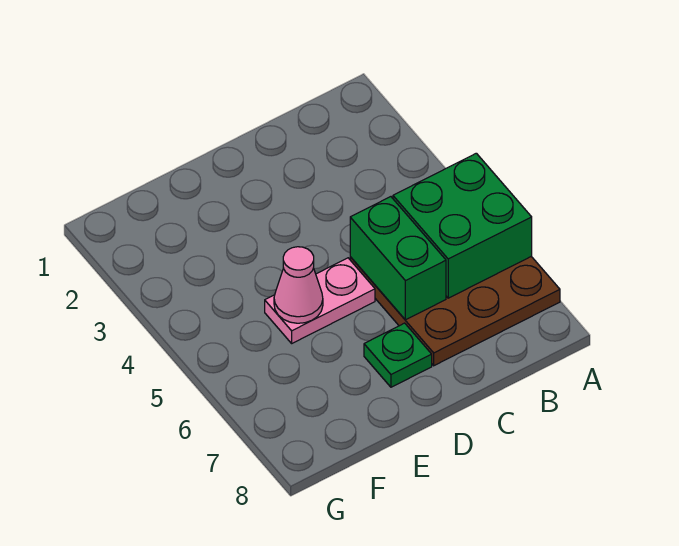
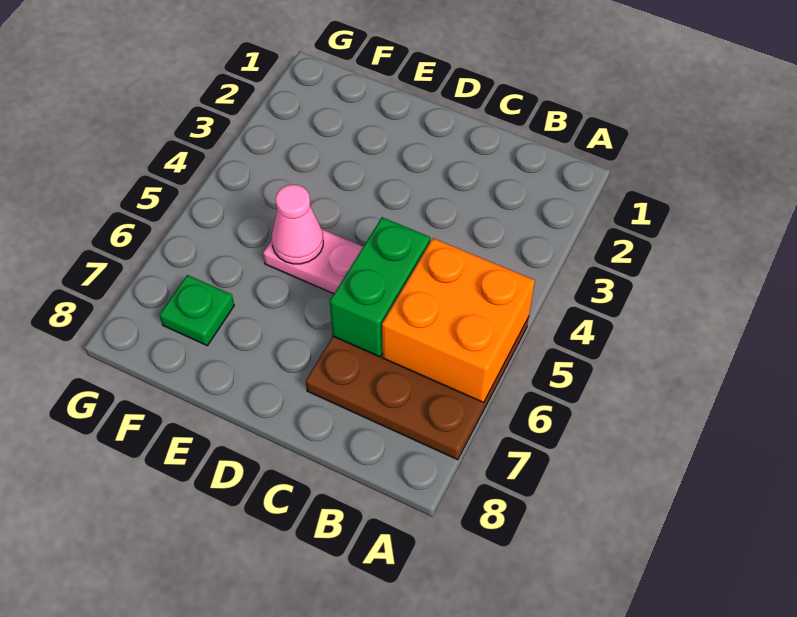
green 2x2 brick [393,153,532,298] -> orange 2x2 brick [382,238,535,403]
green 1x1 plate [364,323,432,387] -> green 1x1 plate moved to [159,275,234,346]

